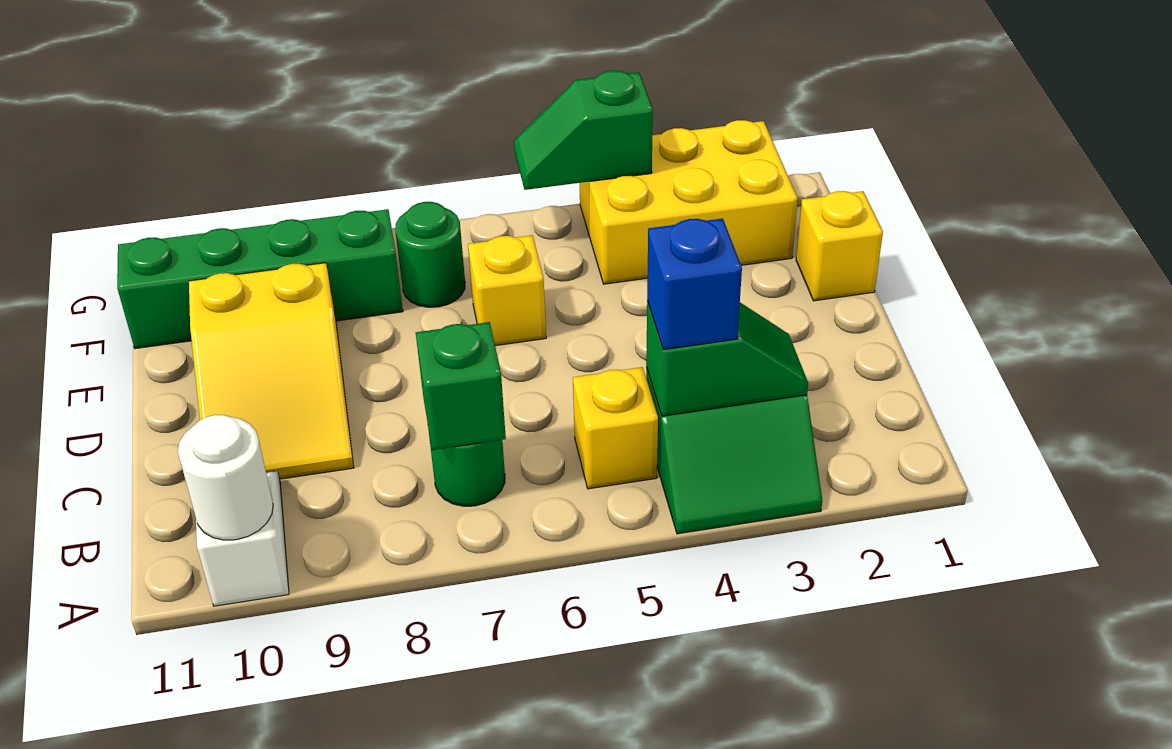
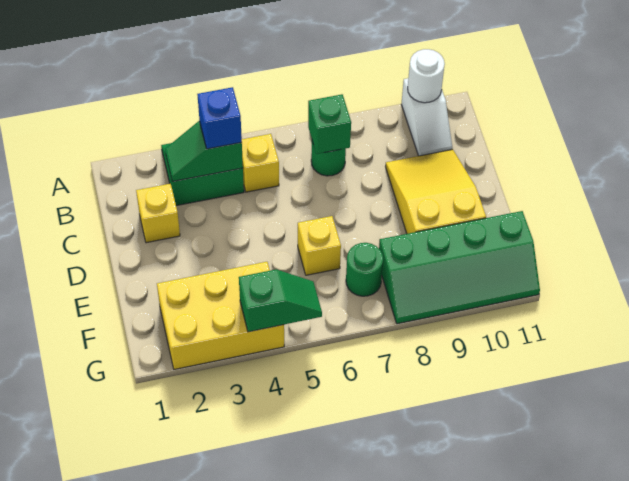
yellow 1x1 brick [796,191,883,301] -> yellow 1x1 brick moved to [136,184,180,243]

